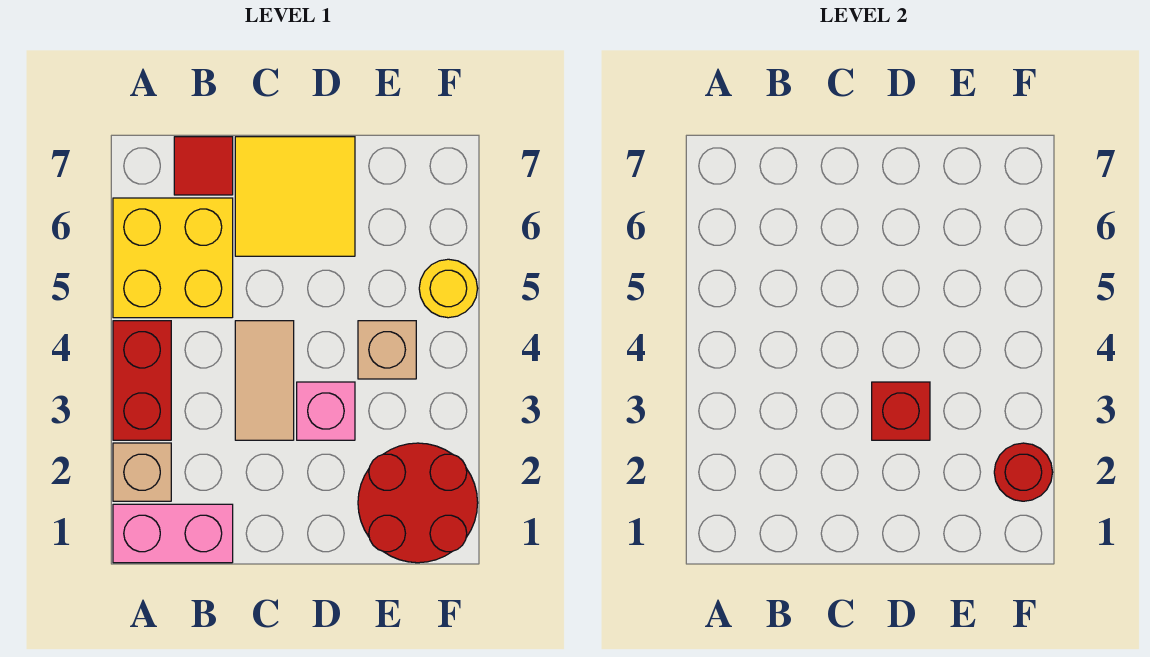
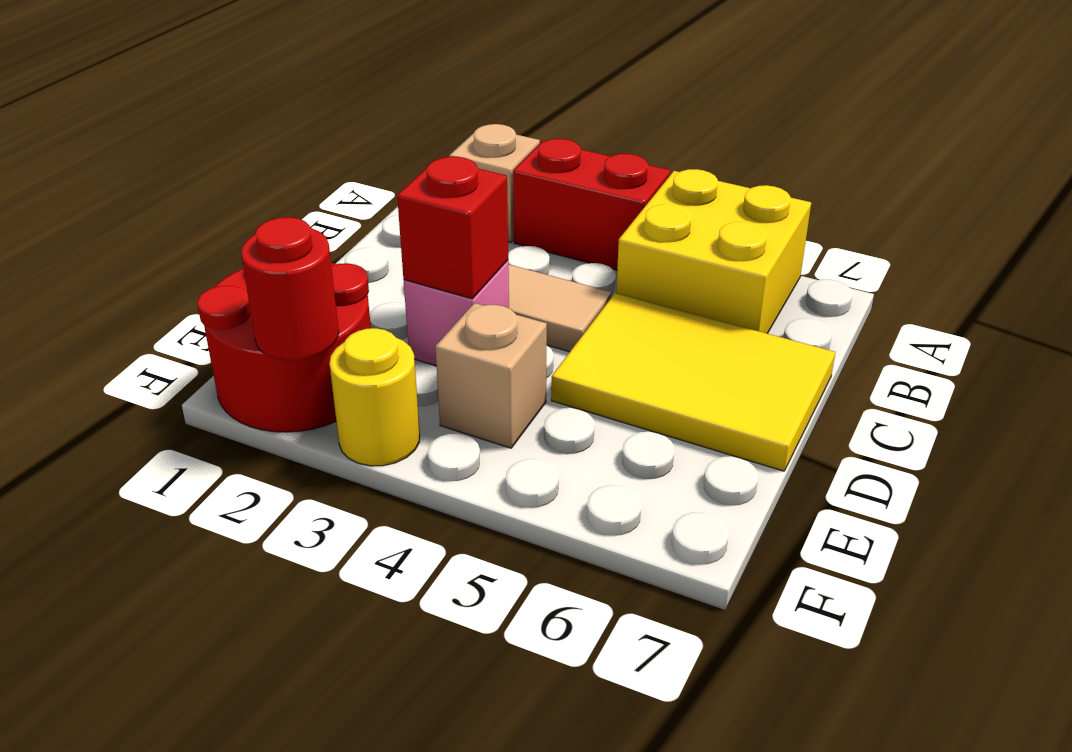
pink 1x2 brick [113,504,233,563] -> none
red 1x1 tile [174,137,233,195] -> none
yellow 2x2 tile [235,137,355,256] -> yellow 2x3 tile [551,293,835,471]
yellow 1x1 round brick [419,259,478,318] -> yellow 1x1 round brick moved to [329,328,420,466]

